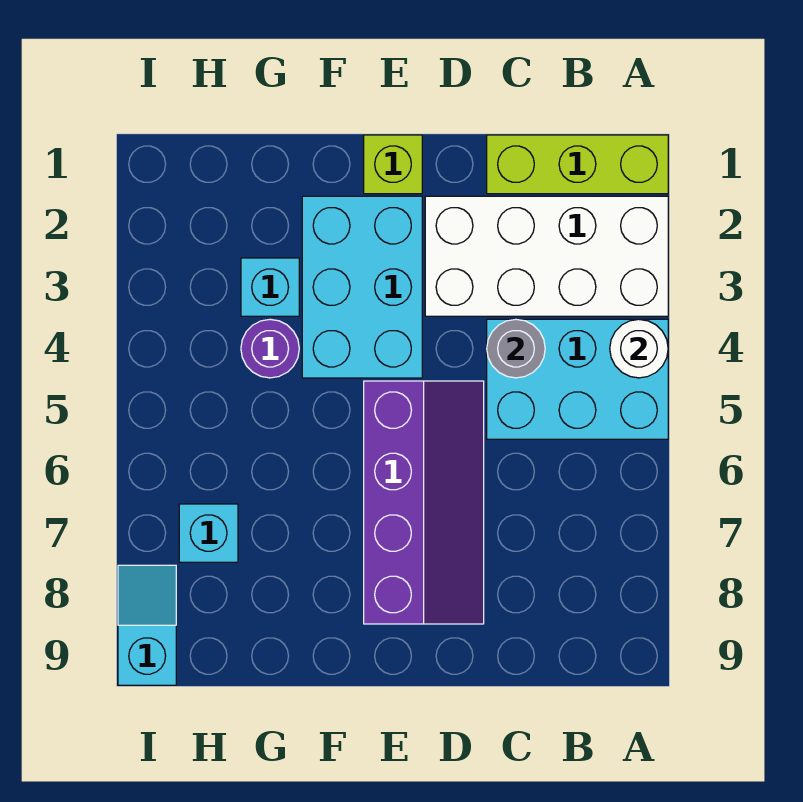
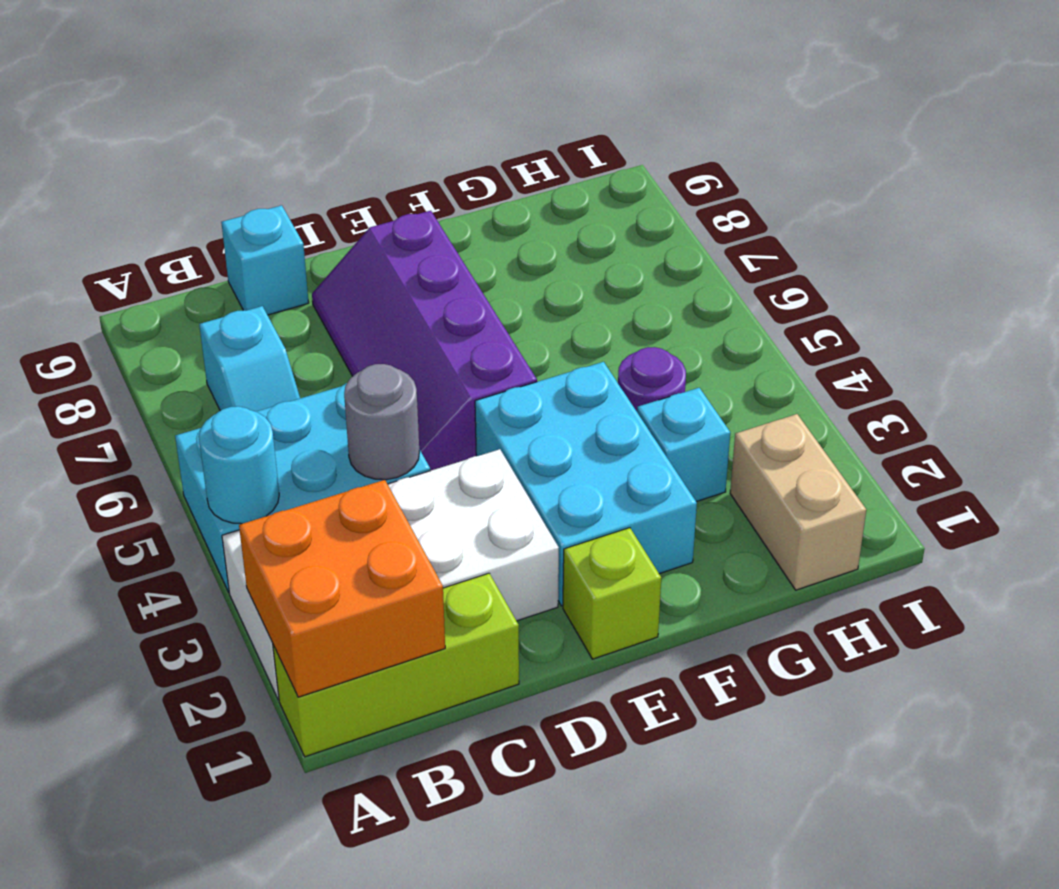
none -> orange 2x2 brick [239,480,445,697]
white 1x1 round brick [610,319,668,378] -> cyan 1x1 round brick [199,406,279,524]
none -> tan 1x2 brick [730,414,866,590]
cyan 1x1 brick [179,504,238,562] -> cyan 1x1 brick moved to [221,205,309,315]
cyan 1x2 slope [118,565,176,685] -> cyan 1x2 slope moved to [199,306,300,412]

